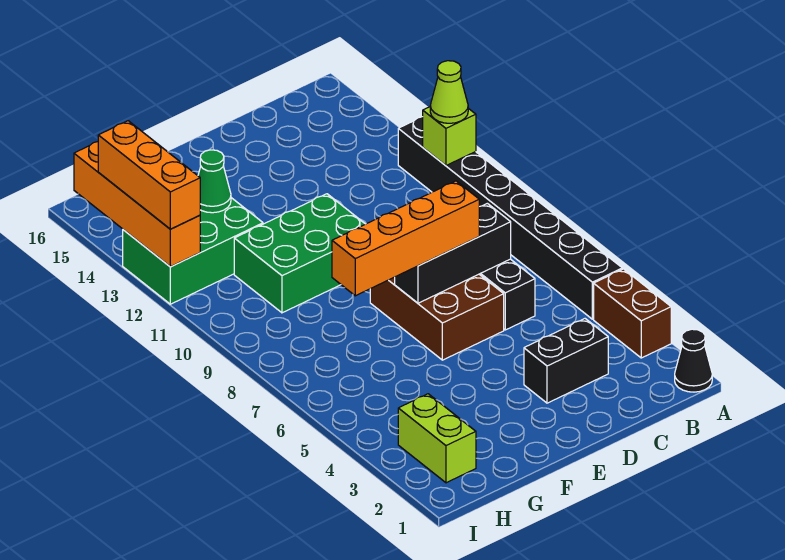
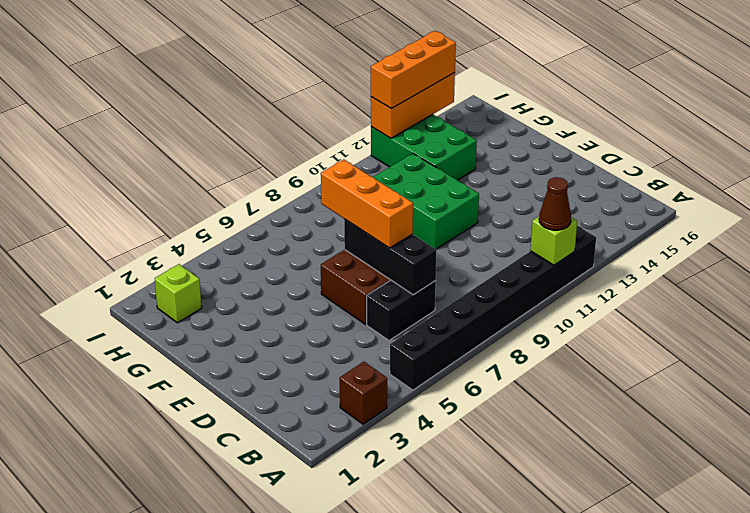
black 1x1 cone [675,329,712,392] -> none
brown 1x2 brick [594,269,671,358] -> brown 1x1 brick [340,362,387,424]
lime 1x1 cone [430,61,468,123] -> brown 1x1 cone [539,177,571,230]
black 1x2 brick [524,319,608,403] -> none
orange 1x4 brick [332,181,479,296] -> orange 1x3 brick [321,160,413,248]
green 1x1 cone [198,150,231,213] -> none
lime 1x2 brick [398,394,476,483] -> lime 1x1 brick [155,264,202,323]
orange 1x4 brick [74,142,200,267] -> orange 1x3 brick [371,73,455,138]

